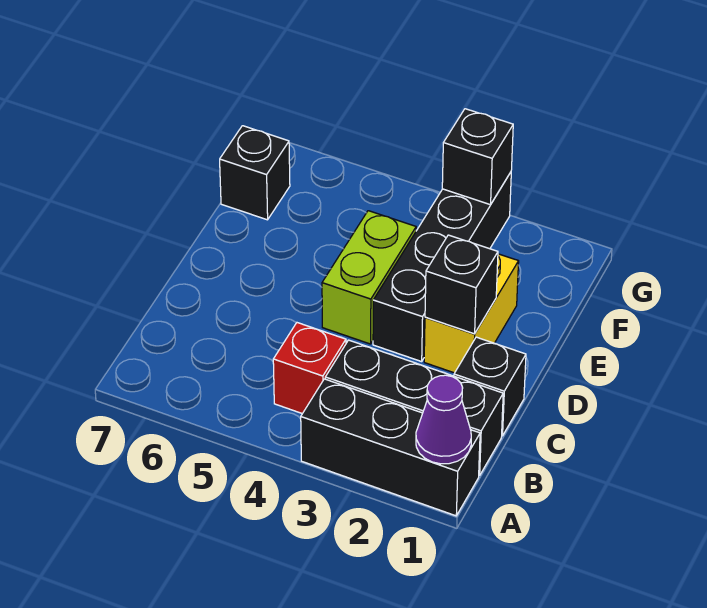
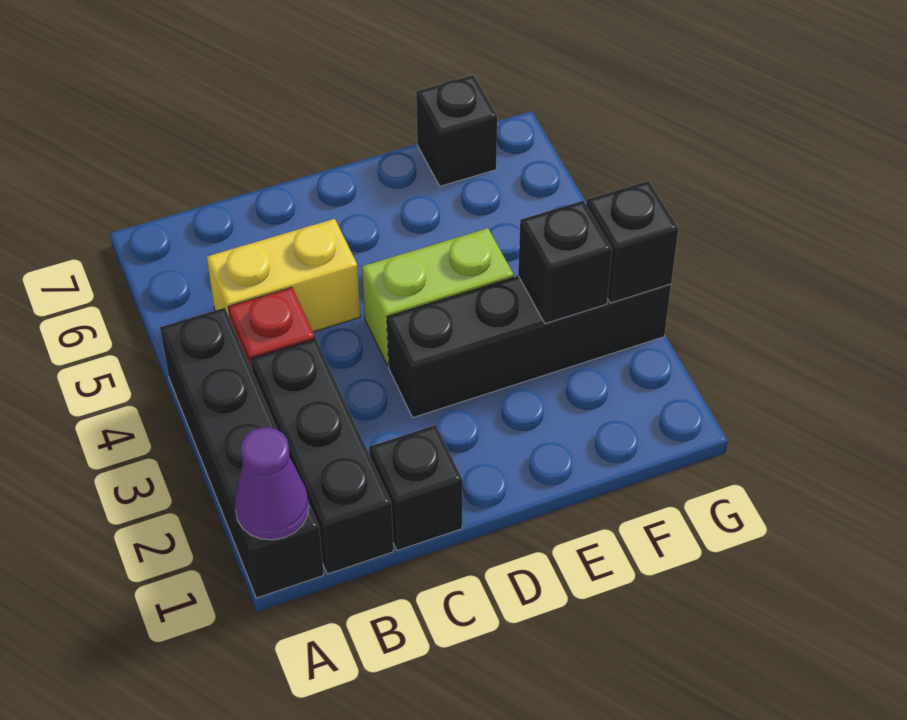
black 1x3 brick [301,379,480,516] -> black 1x4 brick [160,308,324,598]
yellow 1x2 brick [424,254,519,373] -> yellow 1x2 brick moved to [207,219,360,332]
black 1x1 brick [425,235,498,334] -> black 1x1 brick moved to [518,201,612,324]

